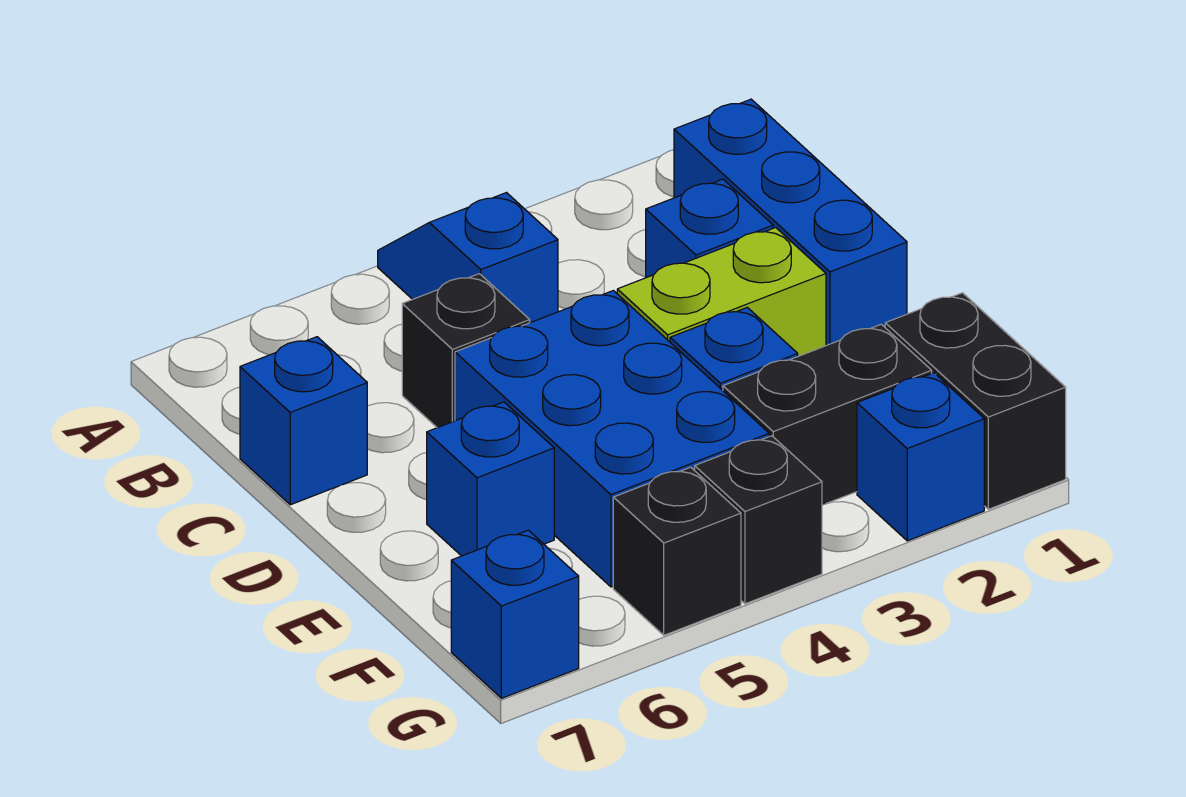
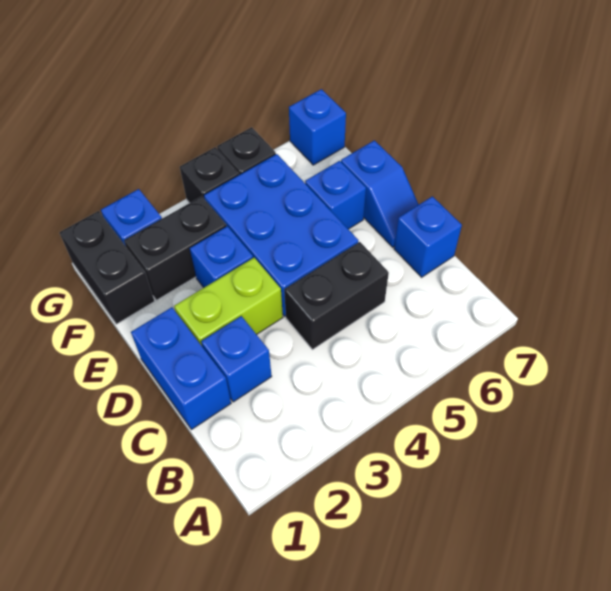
blue 1x2 slope [378,193,558,323] -> blue 1x2 slope moved to [341,140,419,247]
blue 1x3 brick [674,99,907,346] -> blue 1x2 brick [131,307,231,430]
black 1x1 brick [402,274,530,428] -> black 1x2 brick [284,242,389,350]

